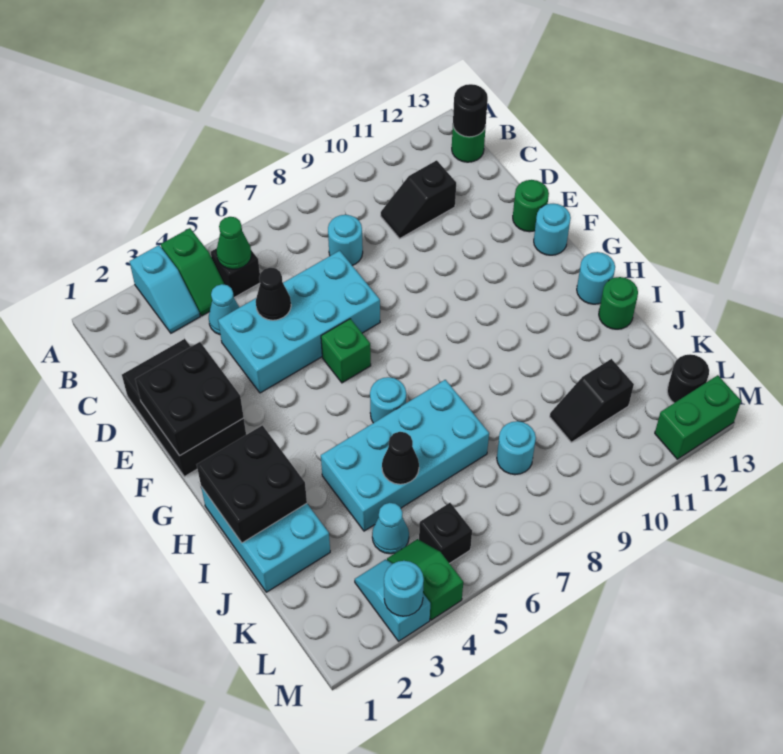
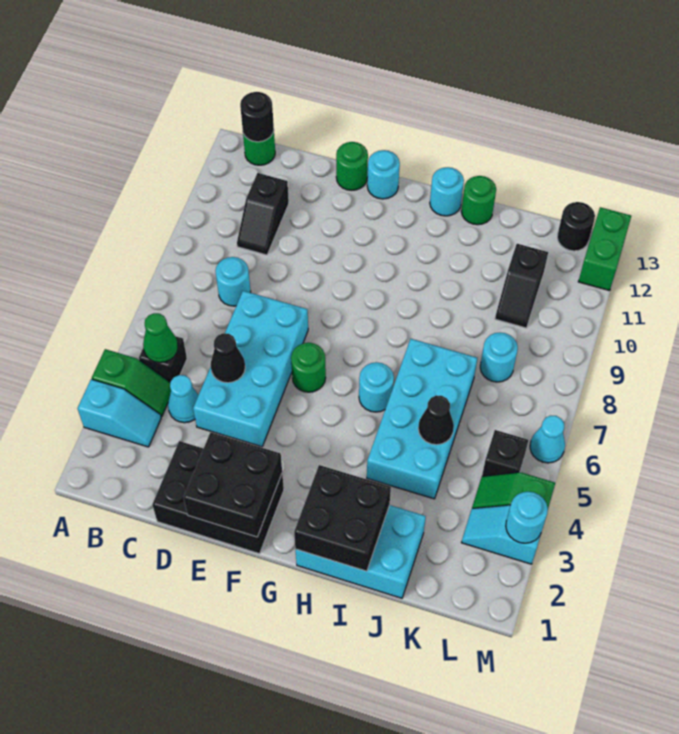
green 1x1 brick [321,319,371,383] -> green 1x1 round brick [291,343,326,392]
cyan 1x1 cone [372,503,409,554] -> cyan 1x1 cone moved to [530,416,565,463]

